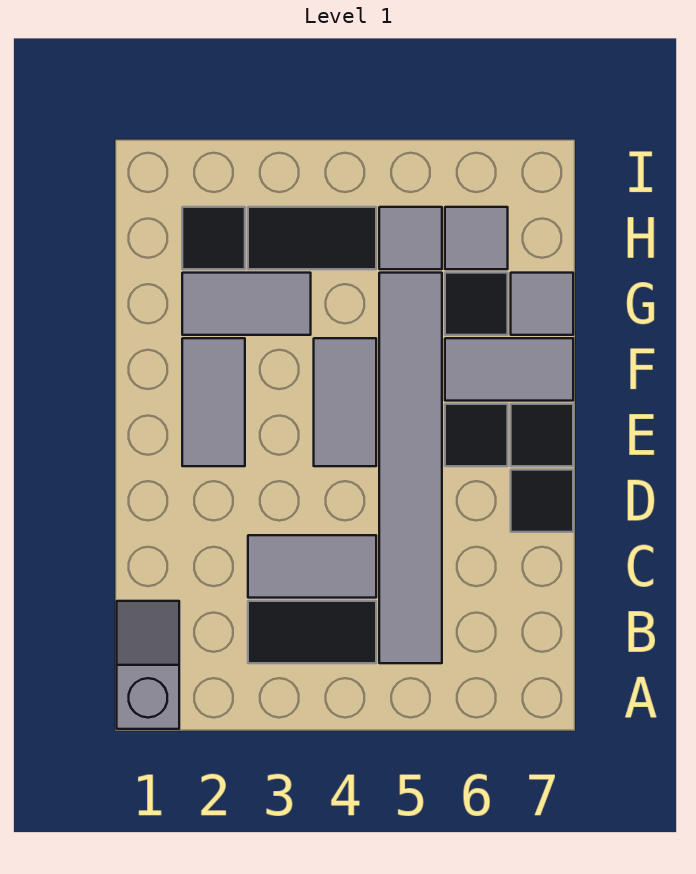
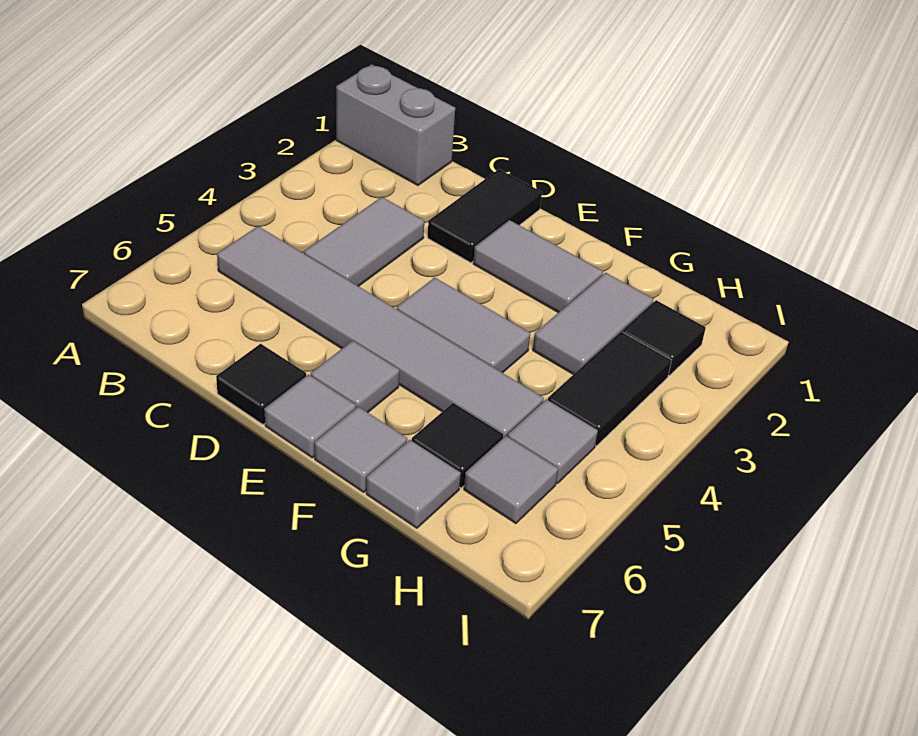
grey 1x2 slope [117,601,179,729] -> grey 1x2 brick [336,64,455,185]
black 1x2 tile [248,601,376,663] -> black 1x2 tile moved to [428,169,542,263]
black 1x1 tile [445,404,508,466] -> grey 1x1 tile [311,341,399,412]
black 1x1 tile [511,404,573,466] -> grey 1x1 tile [264,375,356,458]
grey 1x2 tile [445,338,573,401] -> grey 1x1 tile [315,407,407,492]

